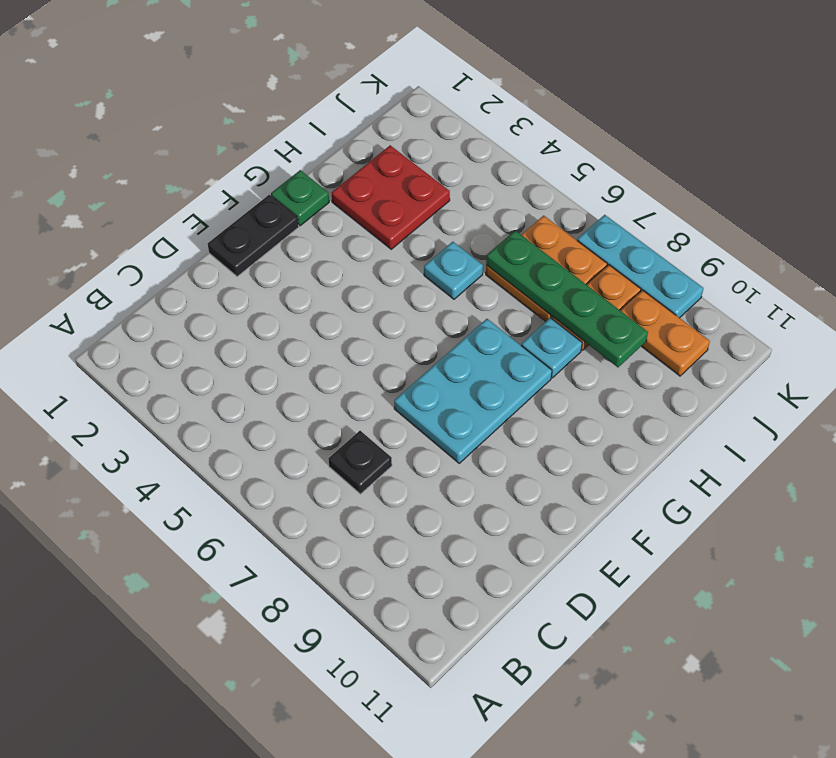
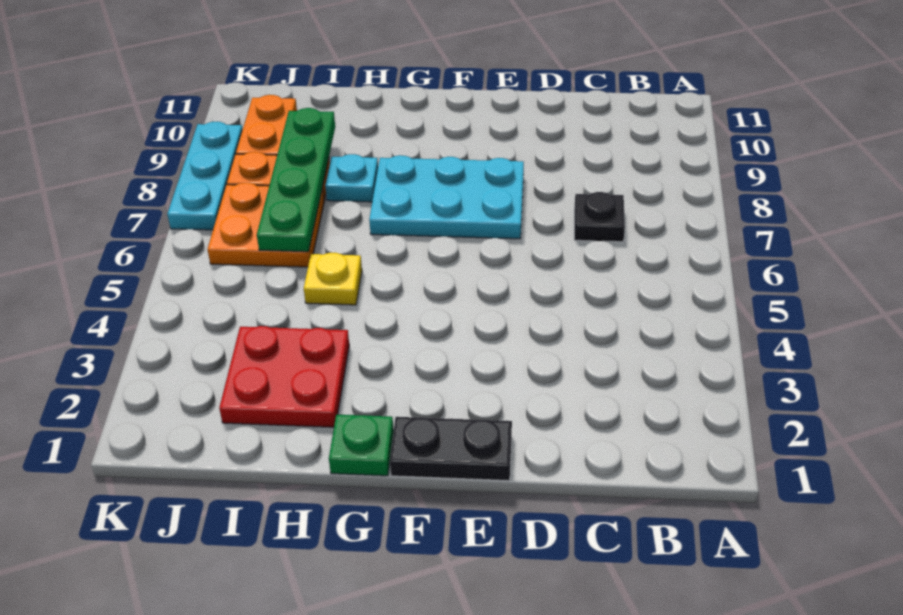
cyan 1x1 plate [424,242,483,299] -> yellow 1x1 plate [304,253,362,305]

